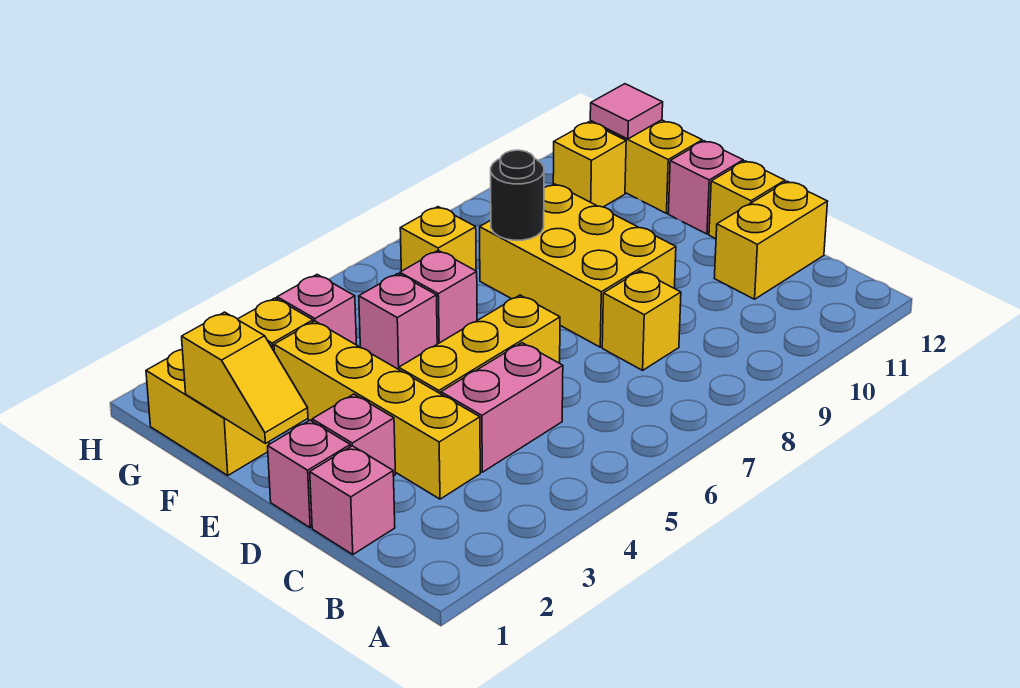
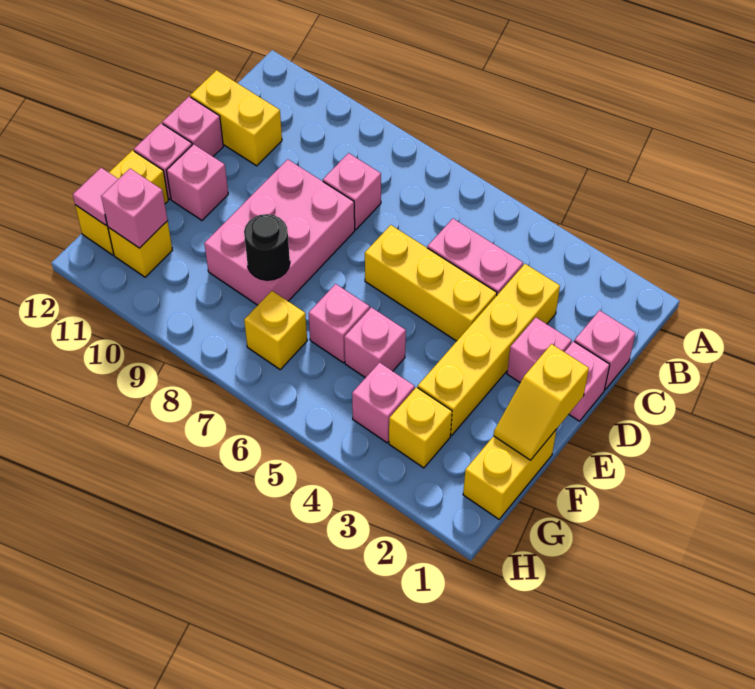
yellow 1x1 brick [602,271,681,370] -> pink 1x1 brick [323,153,381,229]
yellow 2x3 brick [480,184,676,347] -> pink 2x3 brick [204,159,355,305]
yellow 1x1 brick [709,161,785,239] -> pink 1x1 brick [162,97,223,156]
yellow 1x2 slope [182,312,308,444] -> yellow 1x2 slope turned to [494,344,589,460]
none -> pink 1x1 brick [166,144,228,220]
none -> pink 1x1 brick [101,169,168,248]

